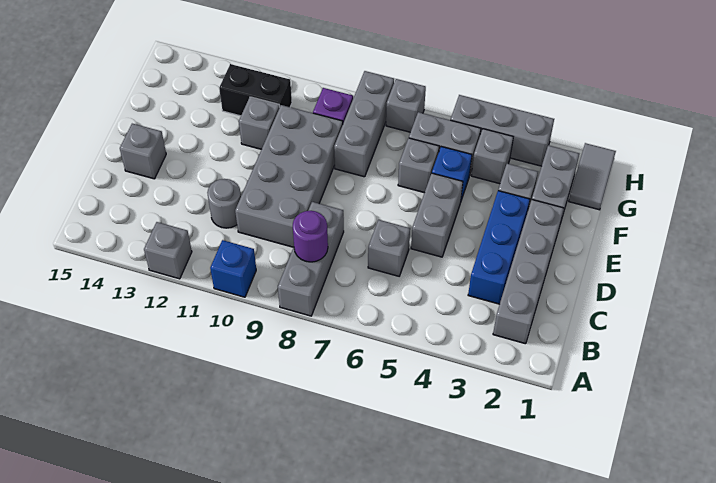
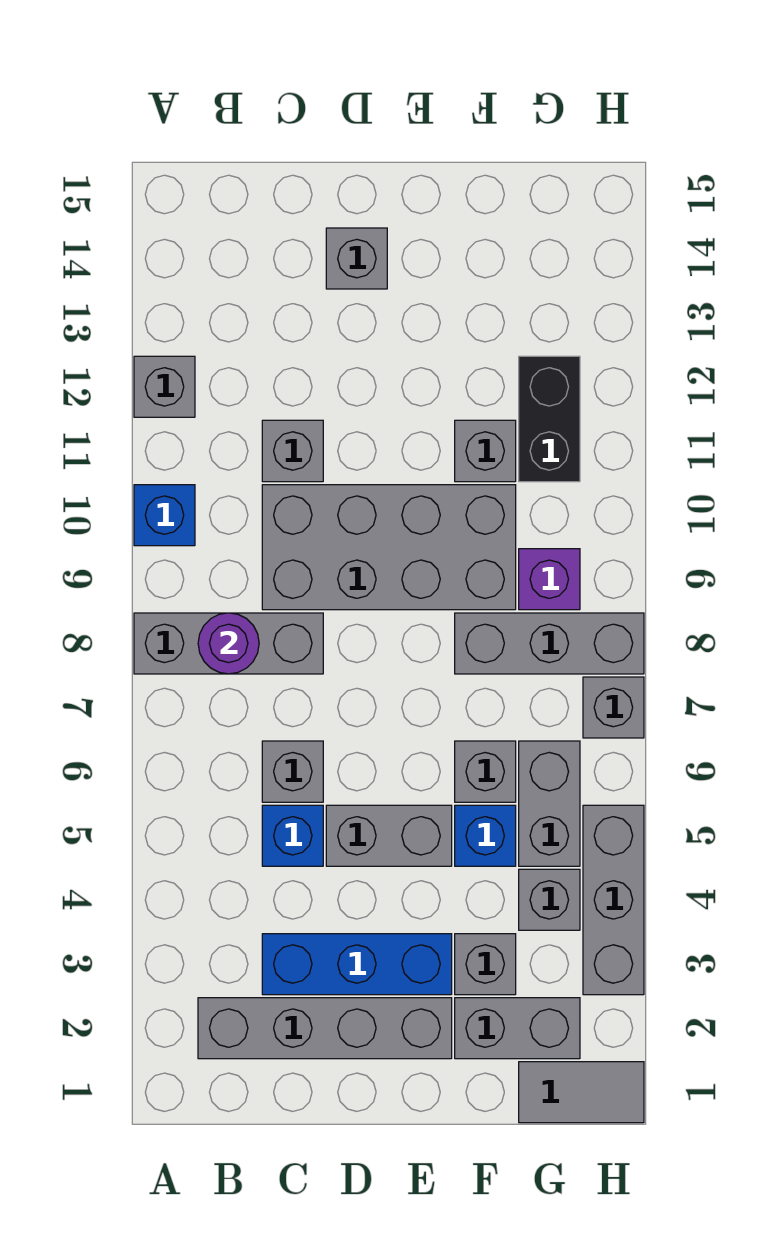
none -> blue 1x1 brick [262,805,323,866]
grey 1x1 round brick [207,179,241,228] -> grey 1x1 brick [262,420,323,482]

